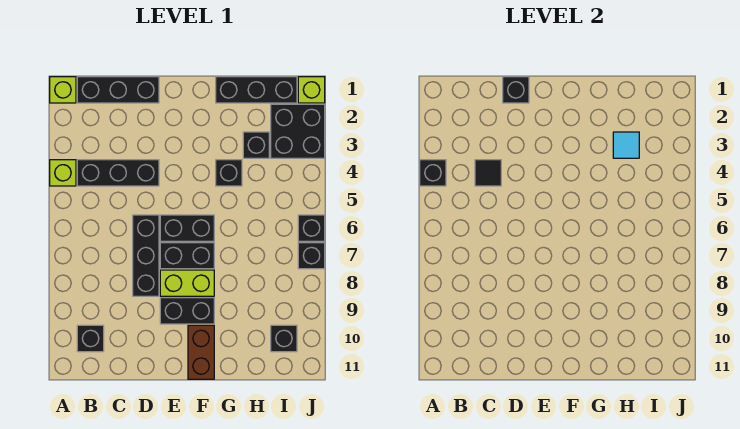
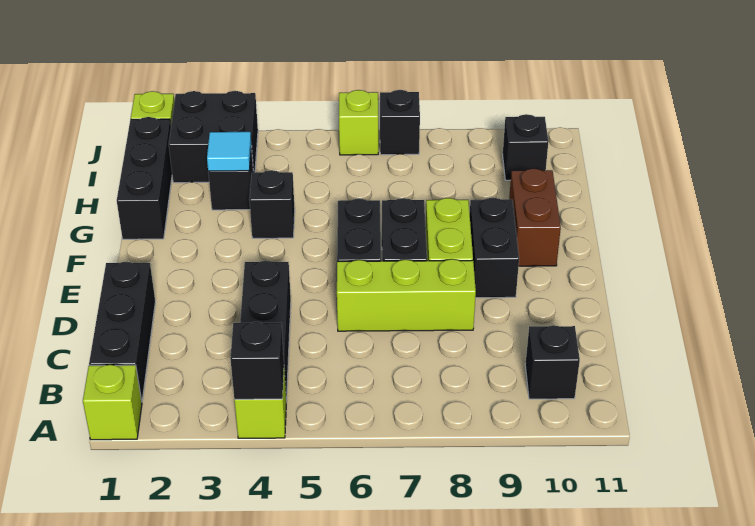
black 1x1 tile [475,160,501,186] -> none
black 1x1 brick [503,77,529,103] -> none
black 1x3 brick [133,215,159,296] -> lime 1x3 brick [337,259,476,331]
brown 1x2 brick [188,325,214,379] -> brown 1x2 brick turned to [509,168,561,266]
black 1x1 brick [298,215,325,241] -> lime 1x1 brick [339,90,378,155]

